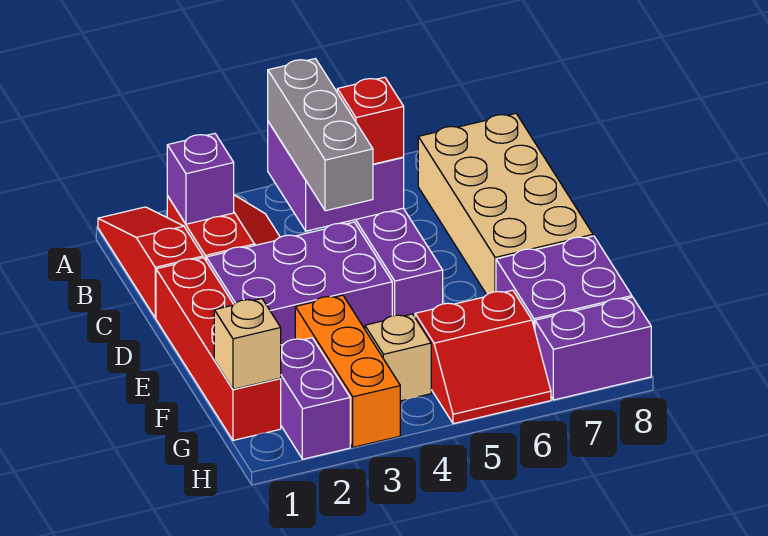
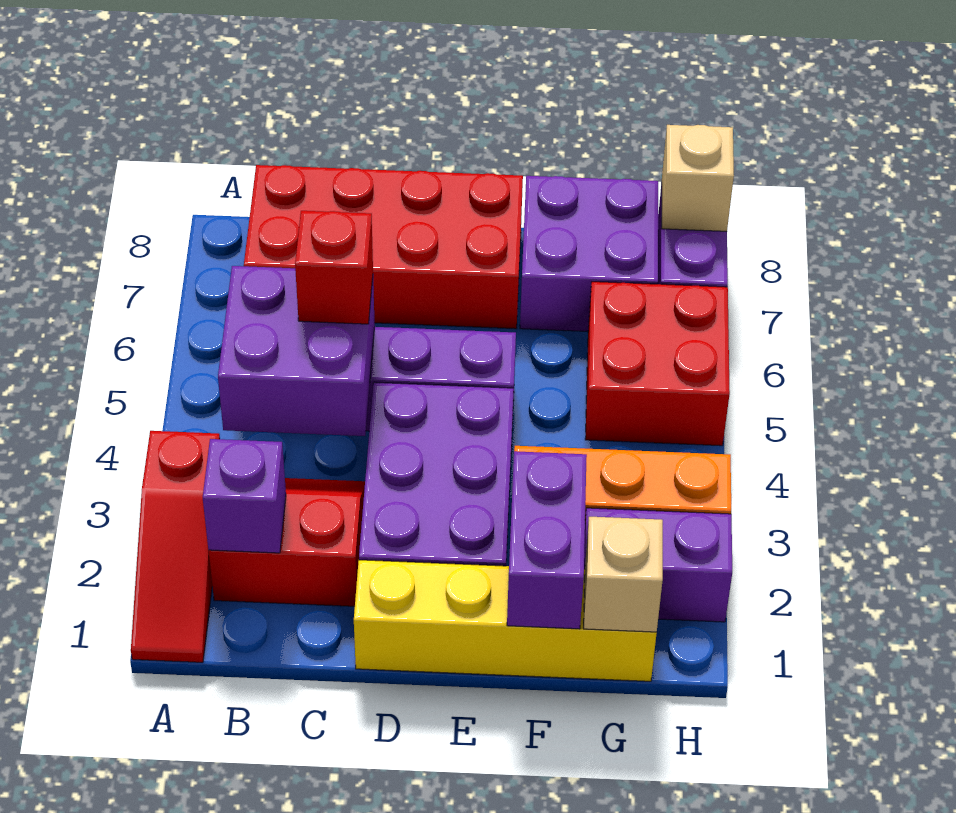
red 1x3 slope [98,207,203,318] -> red 1x3 slope turned to [131,431,220,662]
grey 1x3 brick [268,59,373,211] -> none
tan 2x4 brick [418,113,593,295] -> red 2x4 brick [244,165,523,329]
red 1x4 brick [156,258,281,440] -> yellow 1x4 brick [354,560,657,681]
none -> purple 1x2 brick [507,451,587,629]
tan 1x1 brick [365,314,431,401] -> tan 1x1 brick moved to [662,125,734,231]
red 2x2 slope [415,290,551,424] -> red 2x2 brick [585,282,730,446]

